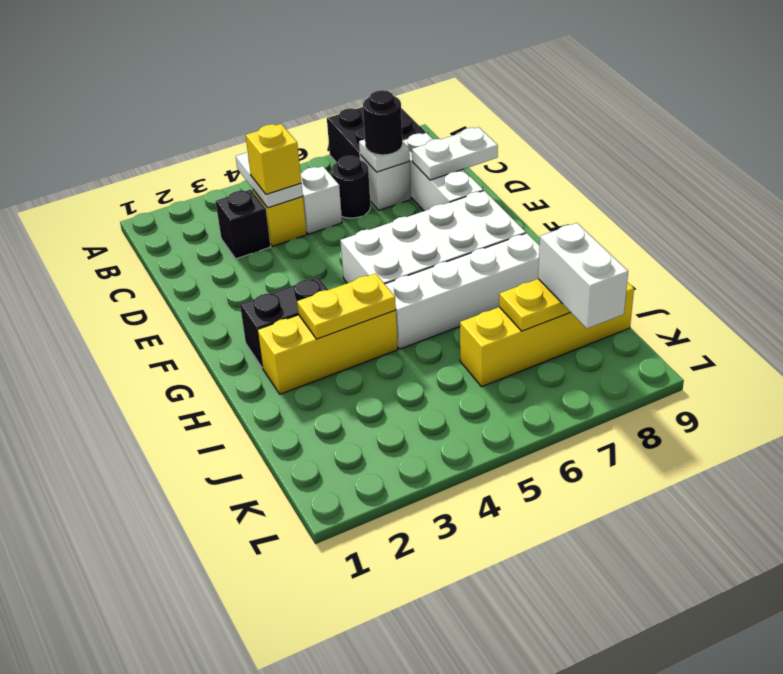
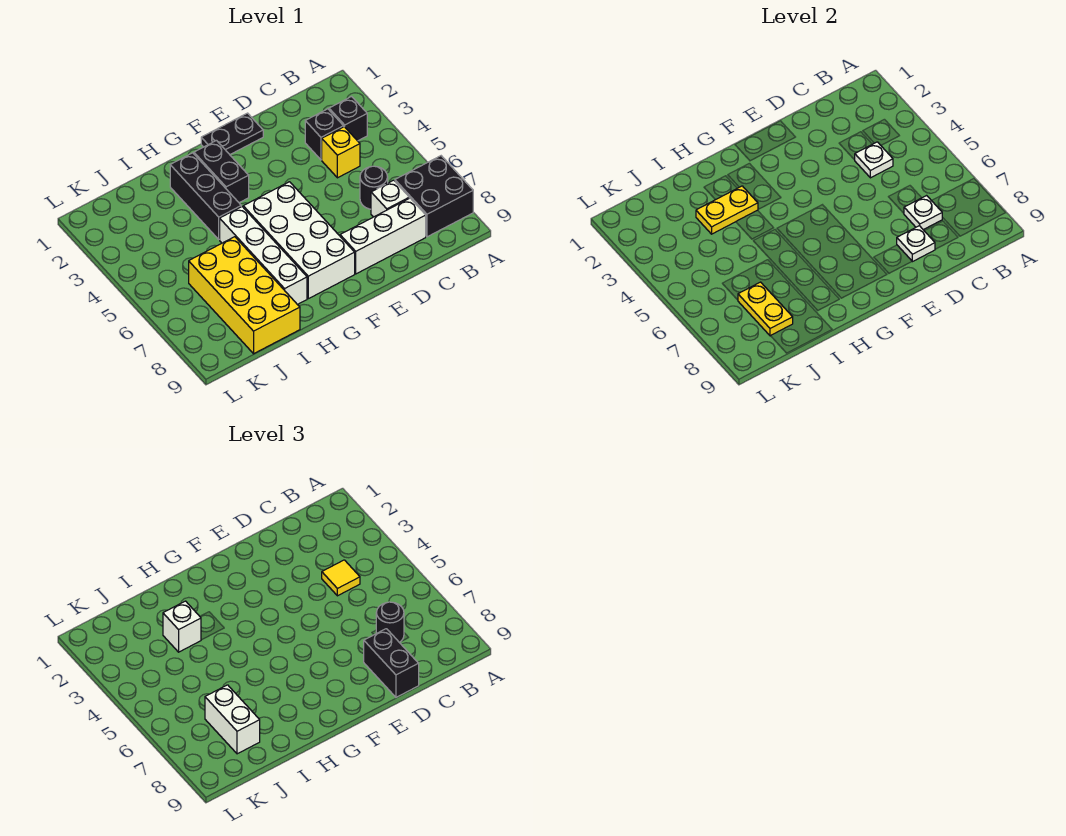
none -> black 1x1 brick [329,97,367,141]
white 1x2 plate [236,152,303,208] -> white 1x1 plate [855,142,893,178]
yellow 1x1 brick [246,124,301,194] -> yellow 1x1 tile [322,560,360,596]
white 1x1 brick [301,166,342,234] -> white 1x1 brick moved to [163,601,201,652]
white 1x2 plate [412,127,498,180] -> white 1x1 plate [897,226,935,262]
none -> black 1x2 brick [364,629,419,697]
none -> black 1x2 plate [201,113,263,154]
yellow 1x3 brick [257,311,398,394] -> black 1x3 brick [170,153,241,239]
yellow 1x2 plate [297,273,396,339] -> yellow 1x2 plate turned to [696,186,758,234]
yellow 1x4 brick [460,282,634,387] -> yellow 2x4 brick [189,237,300,354]
white 1x2 brick [538,223,628,328] -> white 1x2 brick turned to [205,685,260,754]

